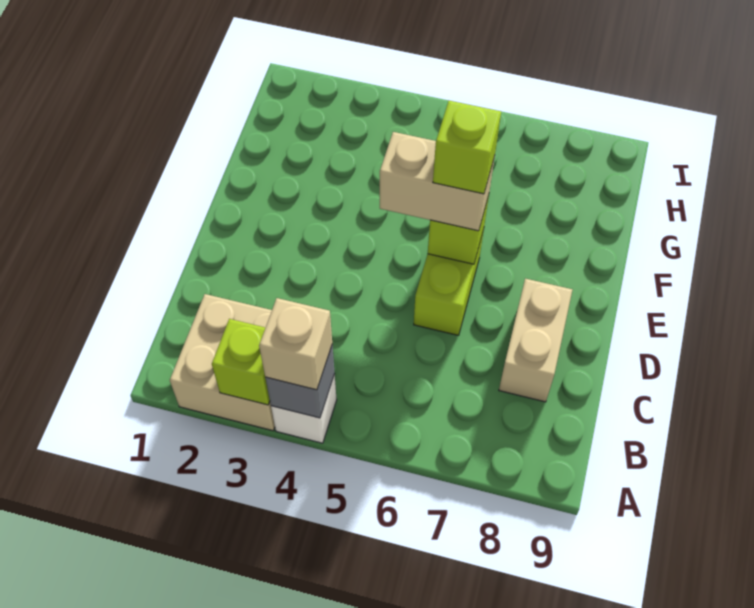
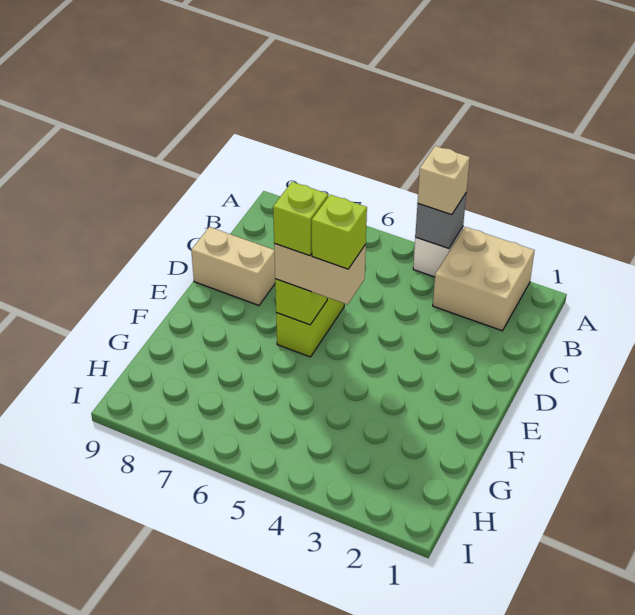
lime 1x1 brick [212,319,270,405] -> lime 1x1 brick moved to [312,195,367,269]
tan 1x2 brick [499,279,572,402] -> tan 1x2 brick turned to [191,227,275,305]

